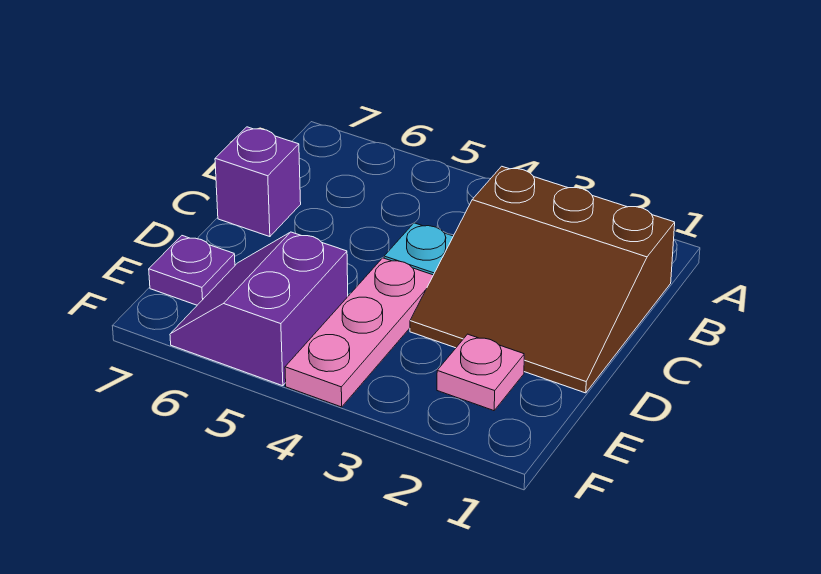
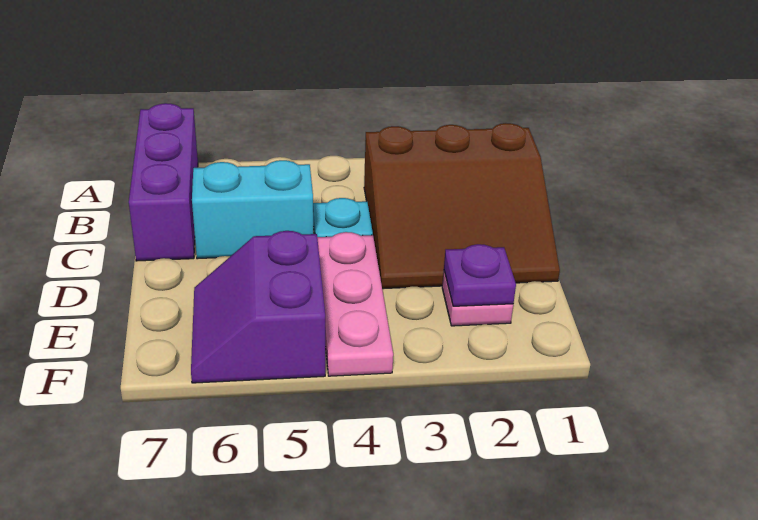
none -> cyan 1x2 brick [192,160,313,259]
purple 1x1 brick [215,127,301,237] -> purple 1x3 brick [129,103,198,261]
purple 1x1 plate [149,236,235,305] -> purple 1x1 plate moved to [444,244,516,306]

